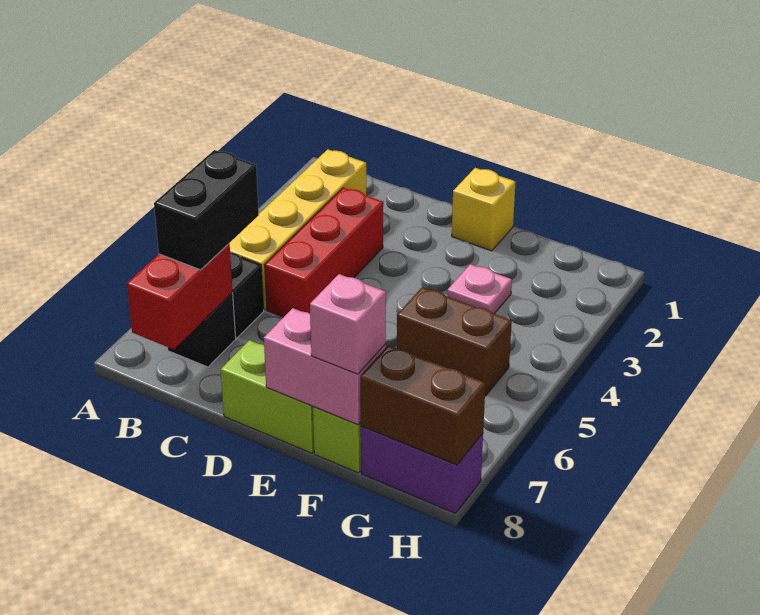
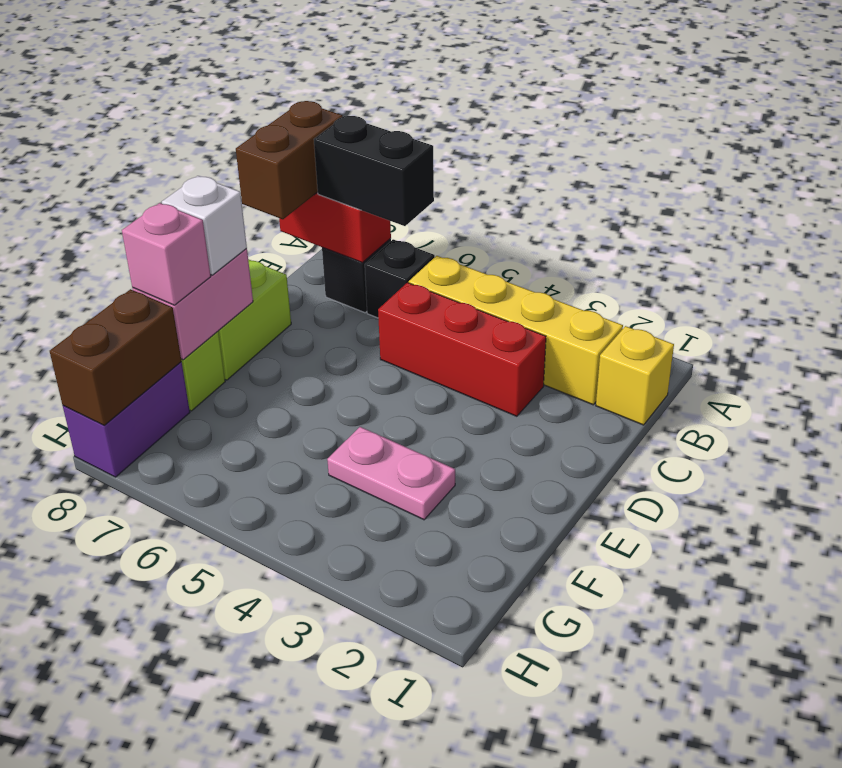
yellow 1x1 brick [452,168,516,251] -> yellow 1x1 brick moved to [596,326,674,425]
none -> white 1x1 brick [162,176,247,275]
pink 1x1 plate [447,264,512,314] -> pink 1x2 plate [327,427,455,520]
brown 1x2 brick [397,287,512,396] -> brown 1x2 brick moved to [236,101,343,219]

